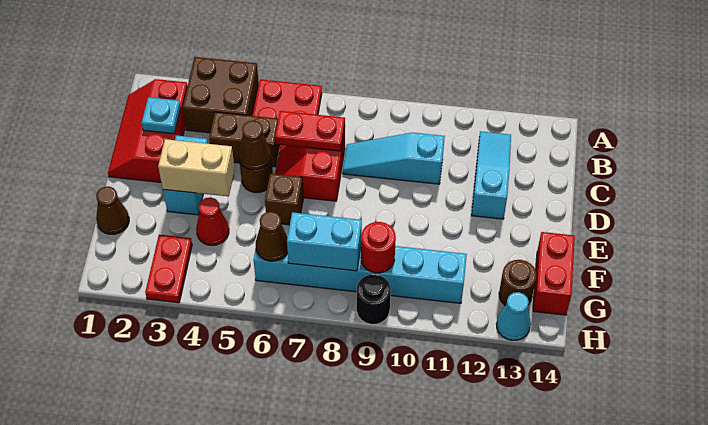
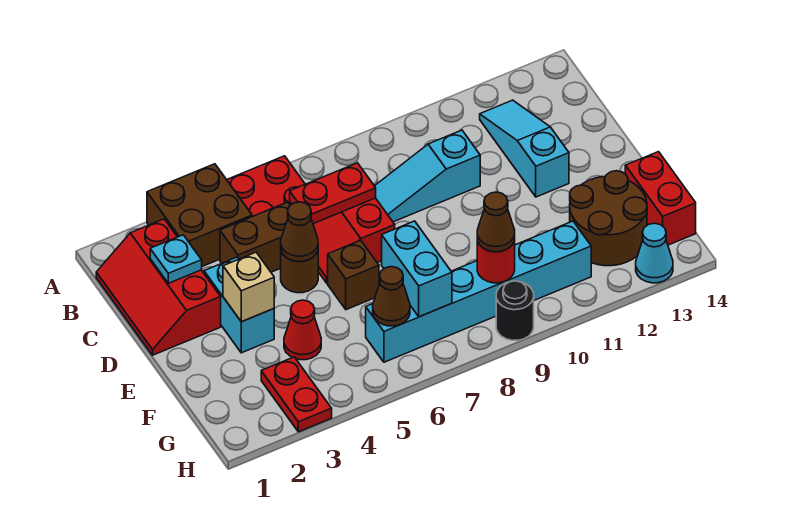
tan 1x2 brick [158,139,235,196] -> tan 1x1 brick [223,252,274,322]
brown 1x1 cone [96,186,129,234] -> brown 1x1 cone moved to [477,192,515,252]
cyan 1x2 brick [287,212,362,271] -> cyan 1x2 brick turned to [382,221,452,317]
brown 1x1 round brick [499,260,537,305] -> brown 2x2 round brick [570,171,647,266]

